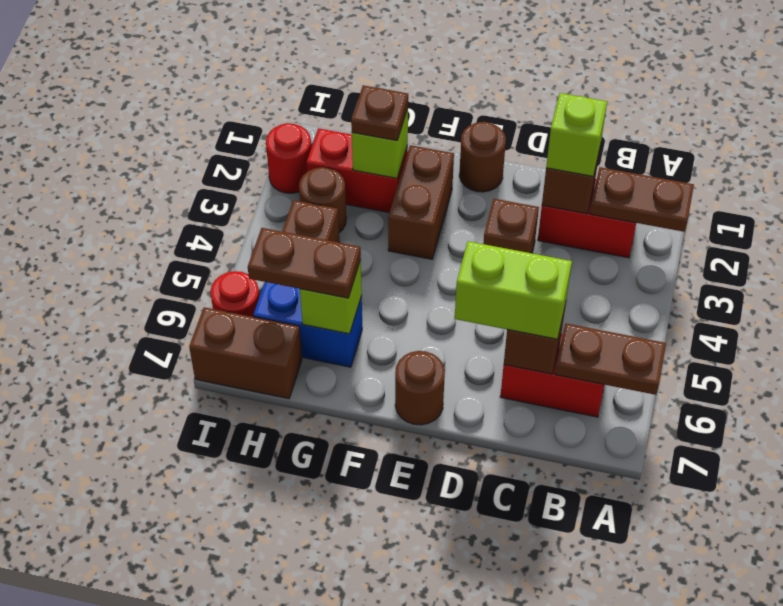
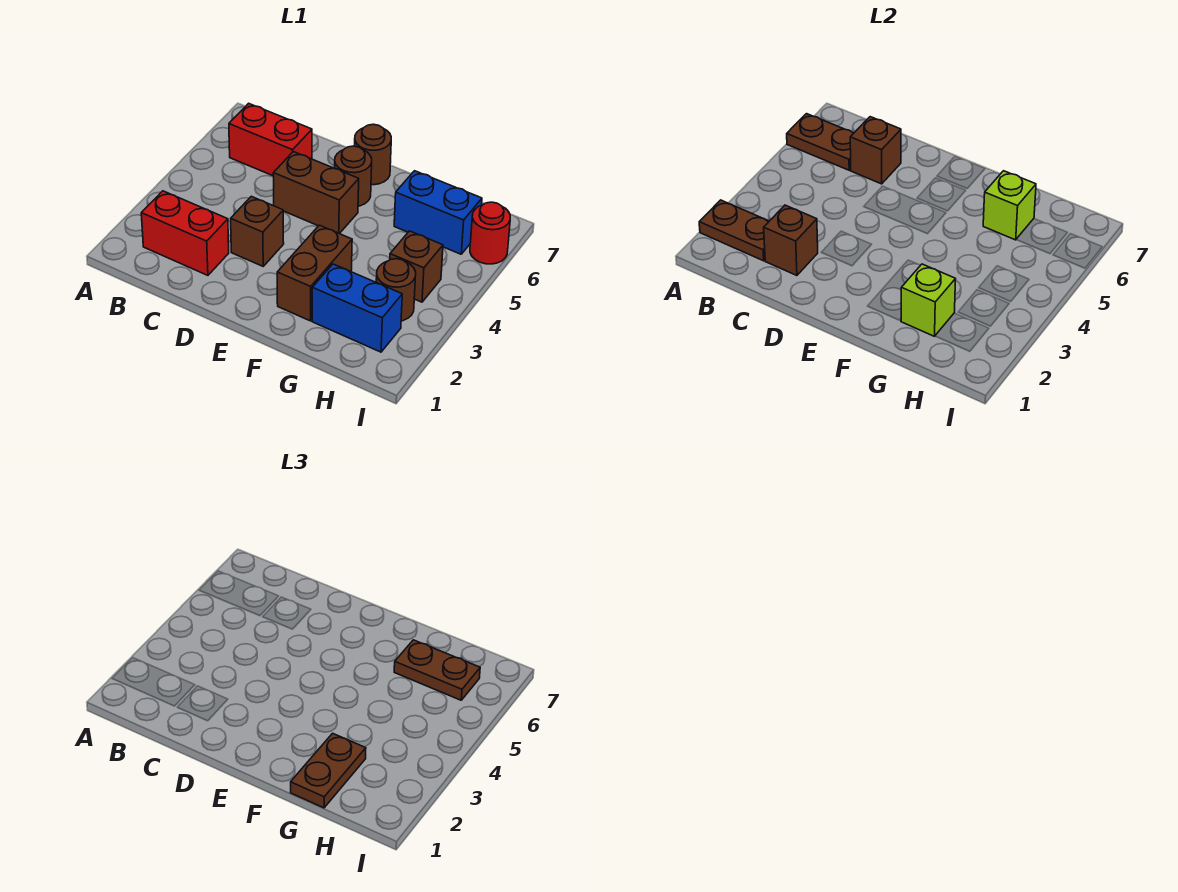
lime 1x1 brick [546,93,607,176] -> none
lime 1x2 brick [455,241,572,339] -> none
brown 1x1 round brick [459,122,506,192] -> brown 1x1 round brick moved to [335,146,372,206]
red 1x2 brick [307,128,408,212] -> blue 1x2 brick [312,264,402,352]
brown 1x1 plate [351,85,408,141] -> brown 1x2 plate [291,733,366,808]
brown 1x2 brick [189,307,302,399] -> brown 1x2 brick moved to [273,152,359,234]
red 1x1 round brick [266,123,311,193] -> none

